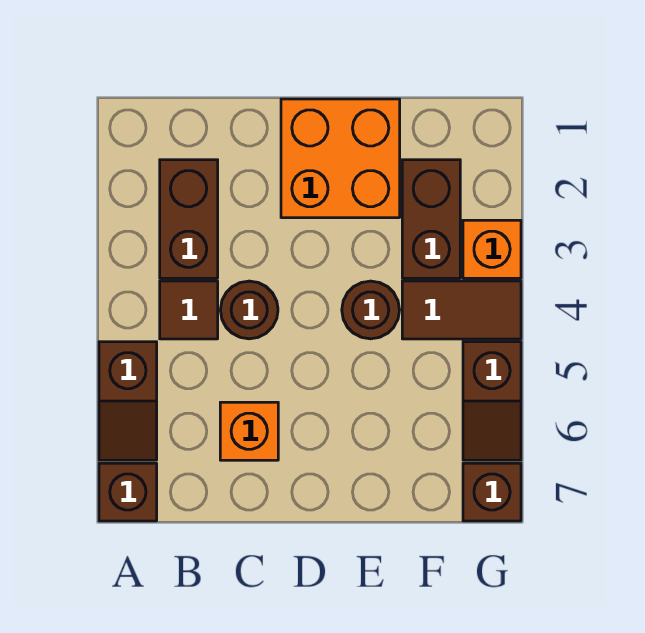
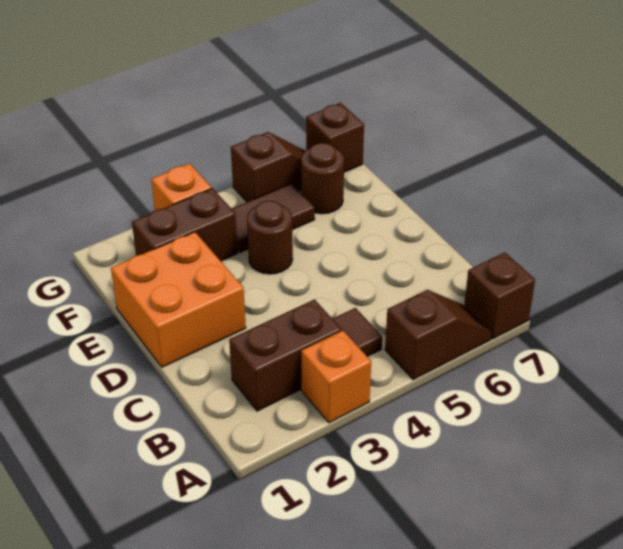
brown 1x1 round brick [220,281,278,339] -> brown 1x1 round brick moved to [301,143,344,214]
orange 1x1 brick [220,402,278,460] -> orange 1x1 brick moved to [301,331,371,423]
brown 1x2 tile [402,281,521,339] -> brown 1x2 tile turned to [232,184,315,253]

